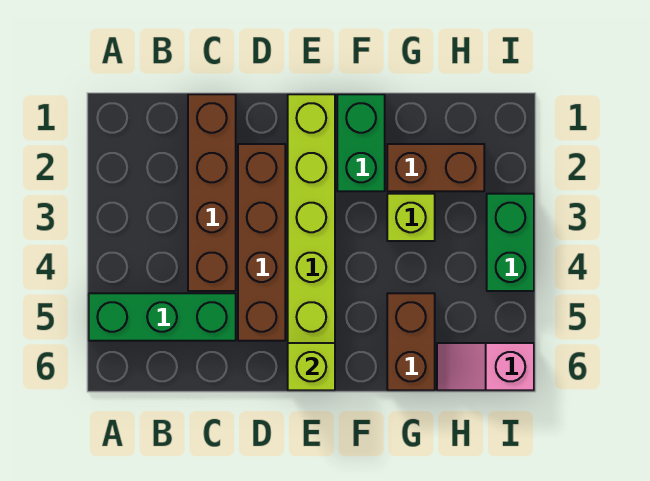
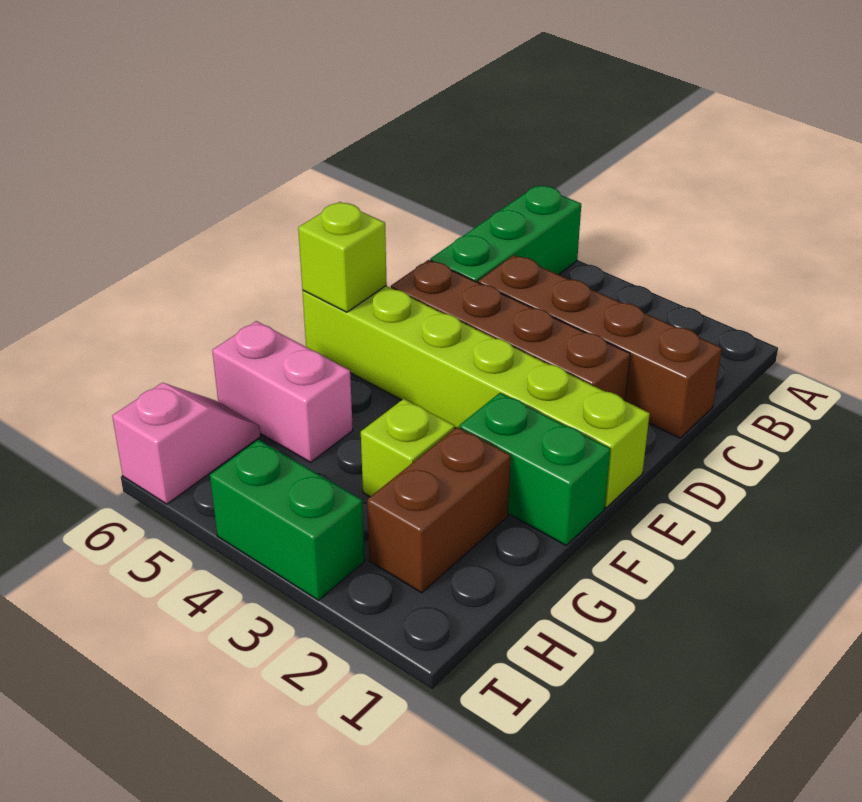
brown 1x2 brick [387,293,435,390] -> pink 1x2 brick [212,321,353,462]

